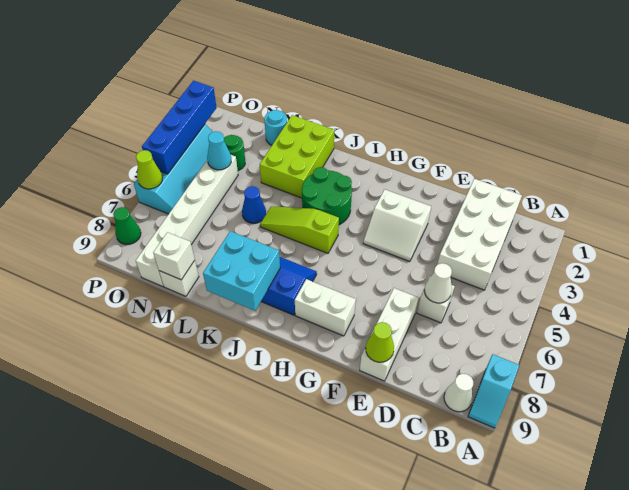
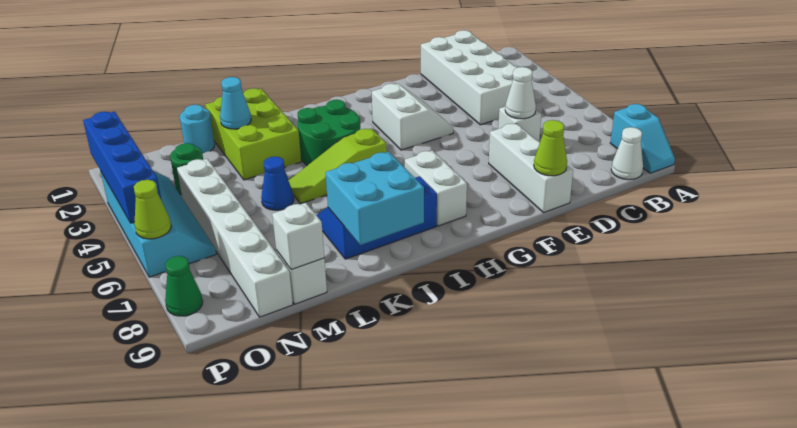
white 2x2 slope [363,189,431,262] -> white 2x2 slope turned to [372,84,453,150]
white 1x2 brick [295,279,356,336] -> white 1x2 brick turned to [405,150,467,226]
cyan 1x1 cone [207,131,231,170] -> cyan 1x1 cone moved to [220,77,251,129]

